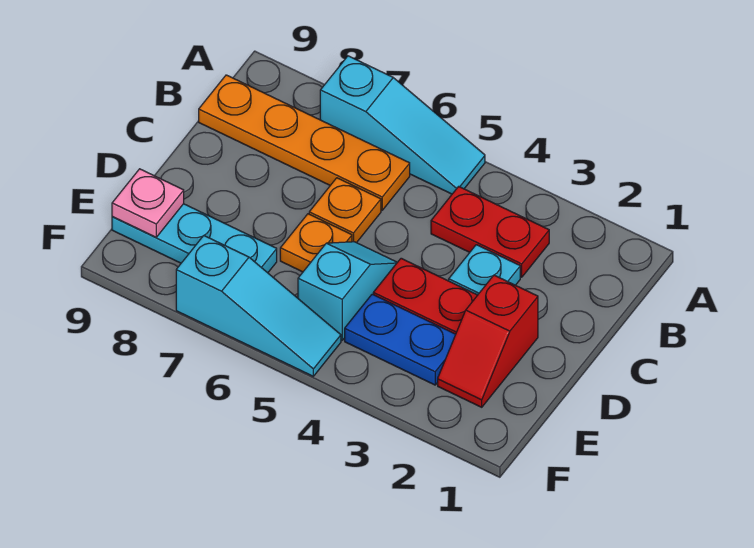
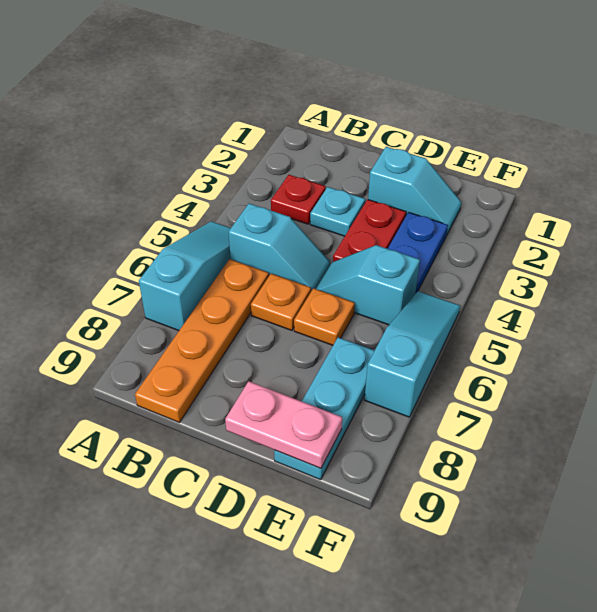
red 1x2 plate [431,186,549,277] -> red 1x1 plate [271,175,326,224]
none -> cyan 1x2 slope [228,203,330,291]
red 1x2 slope [438,275,538,407] -> cyan 1x2 slope [368,147,461,235]
pink 1x1 plate [112,169,184,237] -> pink 1x2 plate [225,381,342,468]

